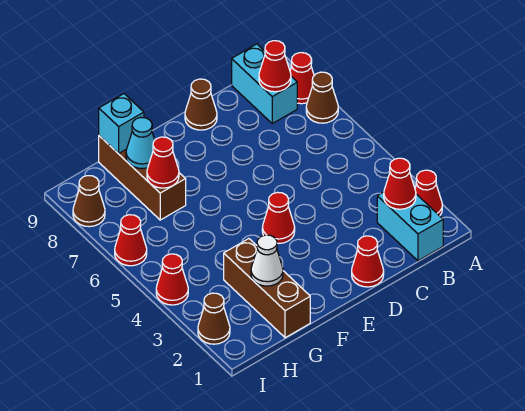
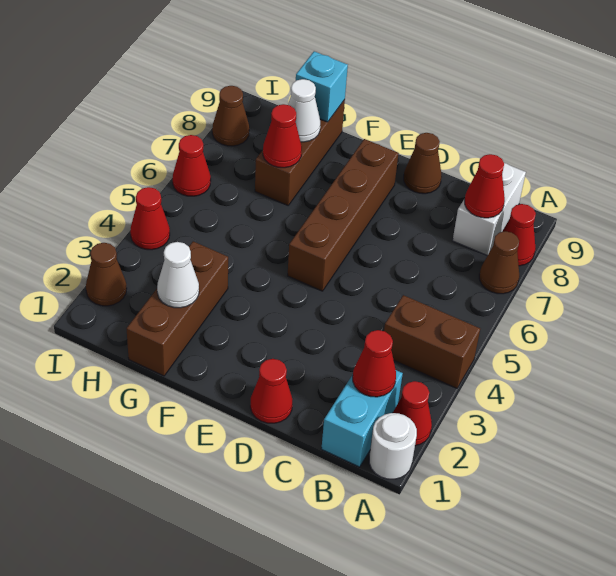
none -> white 1x1 round brick [369,413,417,479]
none -> brown 1x2 brick [384,295,480,388]
cyan 1x2 brick [232,44,297,123] -> white 1x2 brick [453,163,526,256]
red 1x1 cone [262,192,295,243] -> none
none -> brown 1x4 brick [288,139,399,291]
cyan 1x1 cone [126,117,155,169] -> white 1x1 cone [288,79,320,142]

